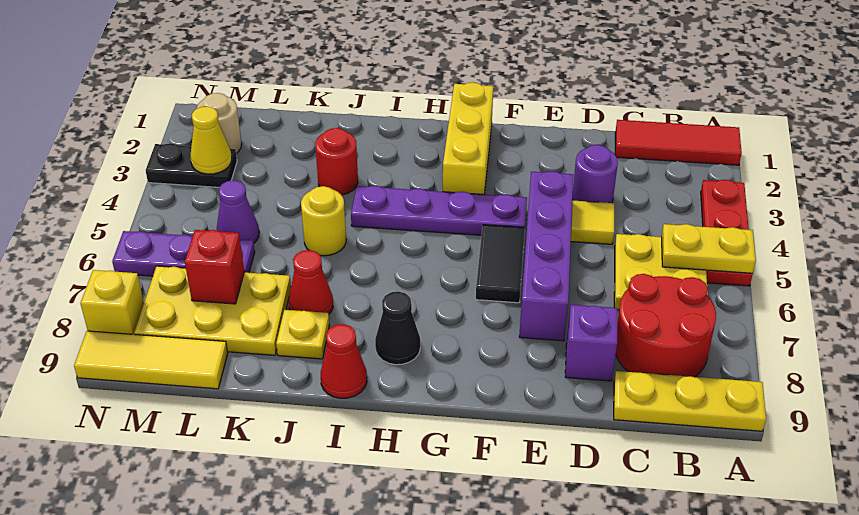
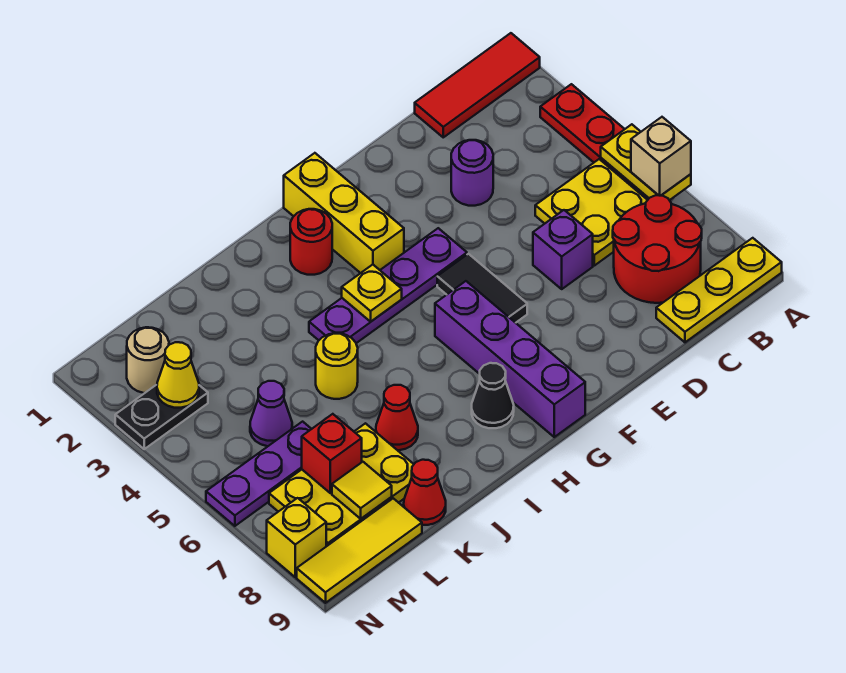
yellow 1x2 plate [662,224,756,274] -> yellow 1x2 plate turned to [601,124,691,200]
none -> tan 1x1 brick [631,117,691,196]
yellow 1x1 tile [571,201,614,244] -> yellow 1x1 tile moved to [332,462,392,519]
purple 1x1 brick [565,305,617,381] -> purple 1x1 brick moved to [533,210,593,289]
purple 1x4 brick [519,171,573,341] -> purple 1x4 brick moved to [435,281,585,437]
red 1x1 cone [321,324,367,398] -> red 1x1 cone moved to [404,460,446,525]
red 1x1 round brick [315,128,358,195] -> red 1x1 round brick moved to [290,209,332,275]
yellow 1x1 plate [276,310,329,359] -> yellow 1x1 plate moved to [342,265,402,322]

